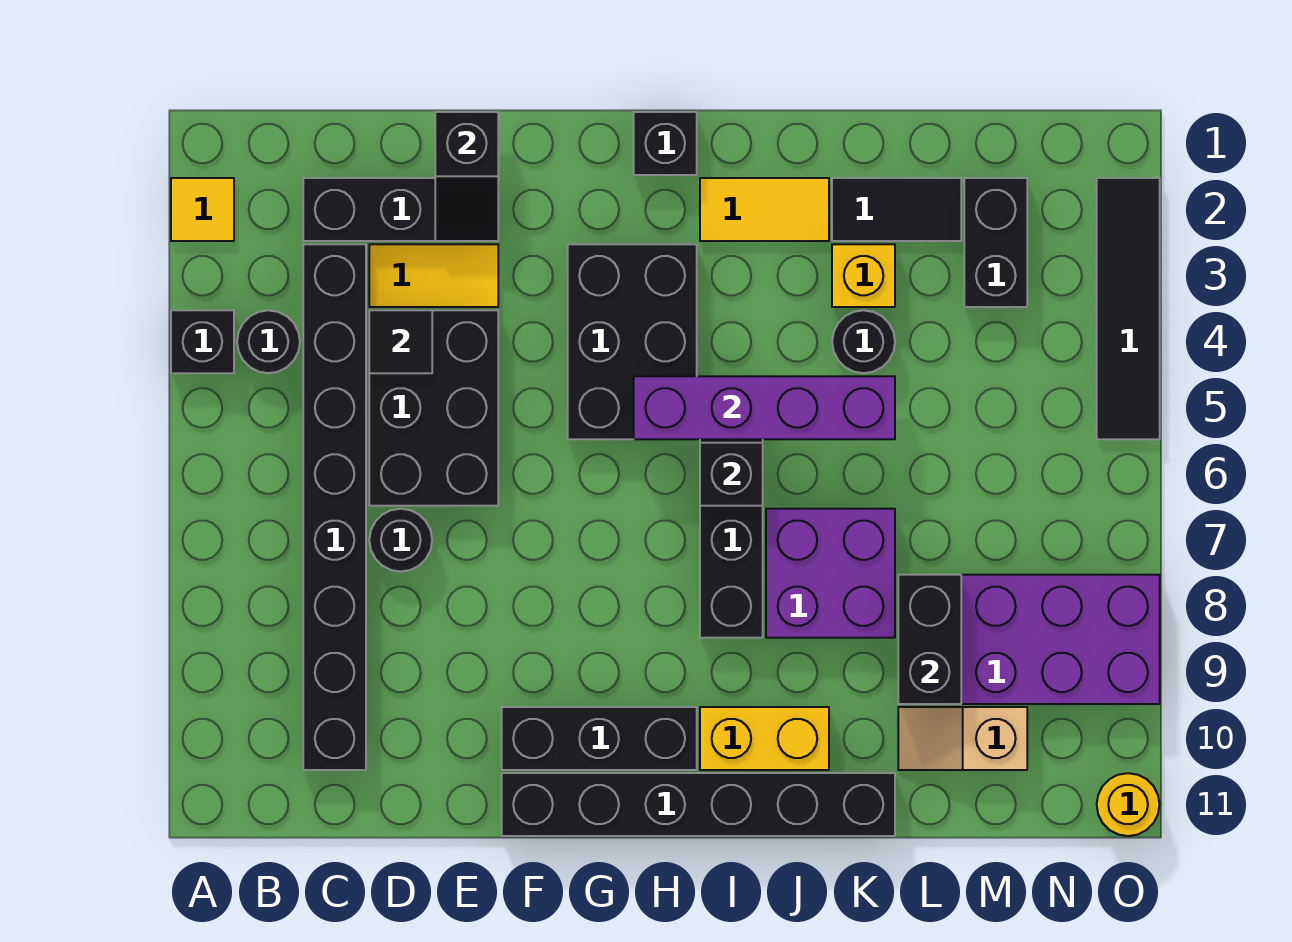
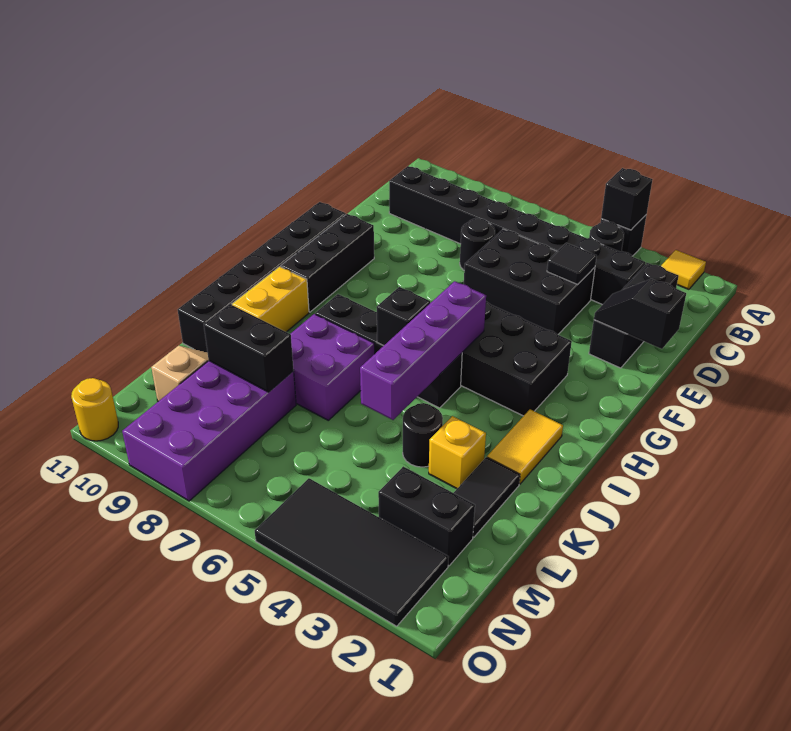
yellow 1x2 tile [369,244,498,307] -> none
black 1x1 brick [634,112,697,175] -> black 1x1 brick moved to [601,168,652,230]
black 1x4 tile [1097,178,1160,439] -> black 2x4 tile [255,478,449,626]

